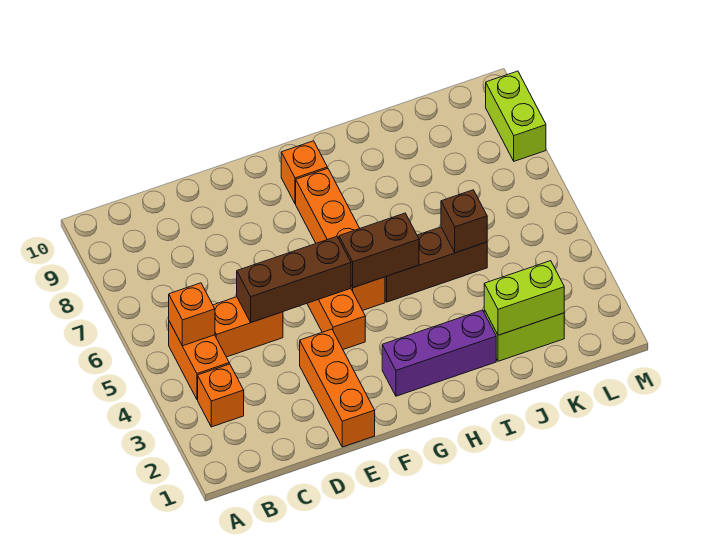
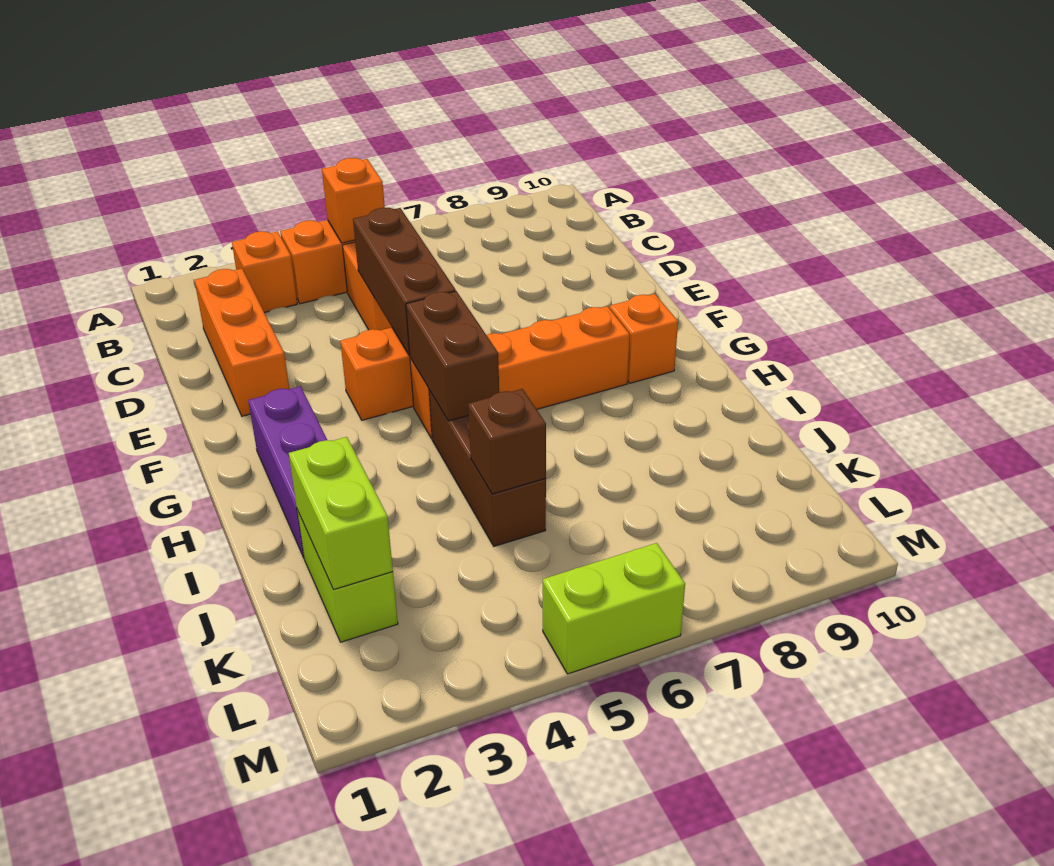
orange 1x3 brick [300,329,375,447] -> orange 1x3 brick turned to [195,269,289,416]
lime 1x2 brick [486,71,546,161] -> lime 1x2 brick moved to [543,543,685,674]

